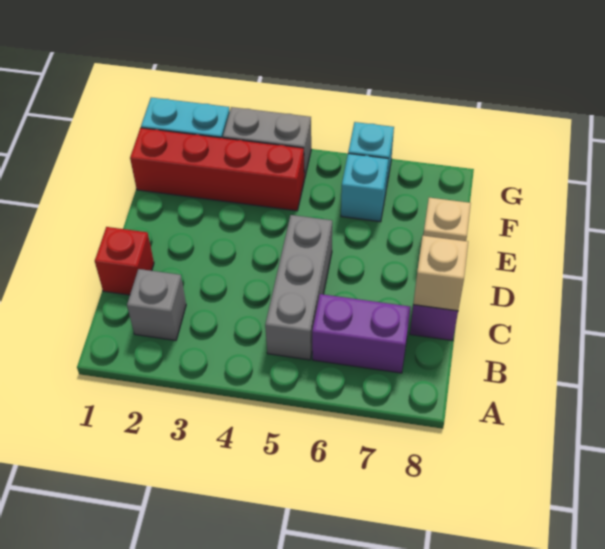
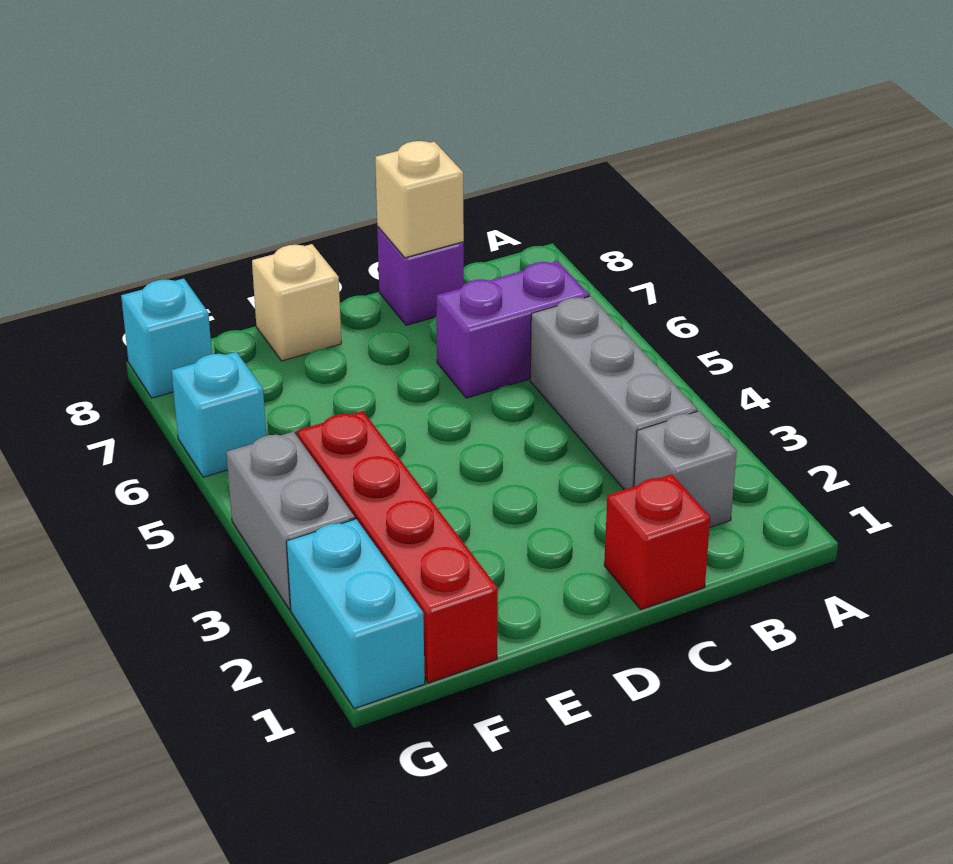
grey 1x3 brick [265,215,332,360] -> grey 1x3 brick turned to [530,296,697,490]
purple 1x2 brick [312,294,411,373] -> purple 1x2 brick turned to [436,261,589,398]
cyan 1x1 brick [341,154,388,222] -> cyan 1x1 brick moved to [121,279,212,398]

